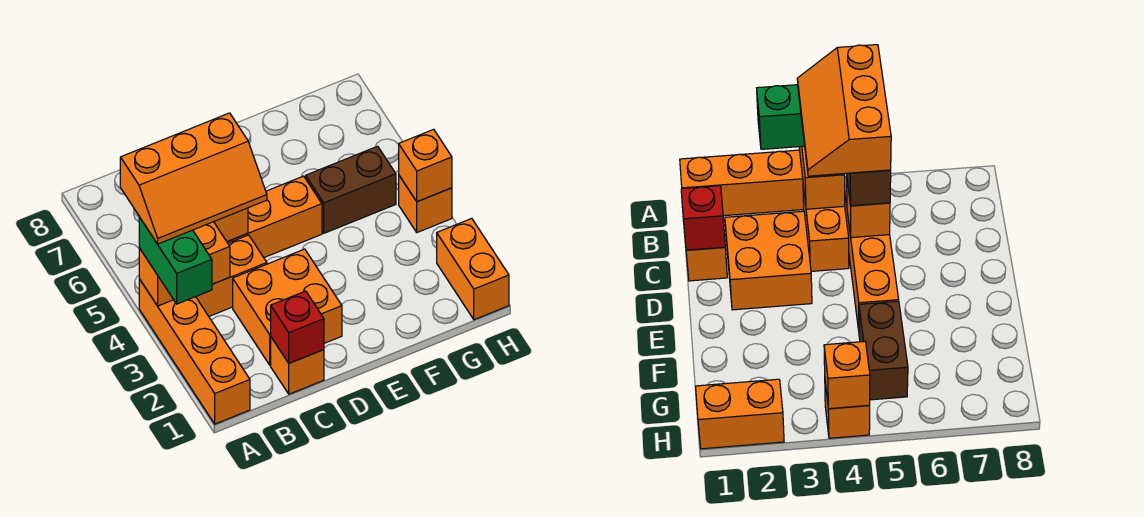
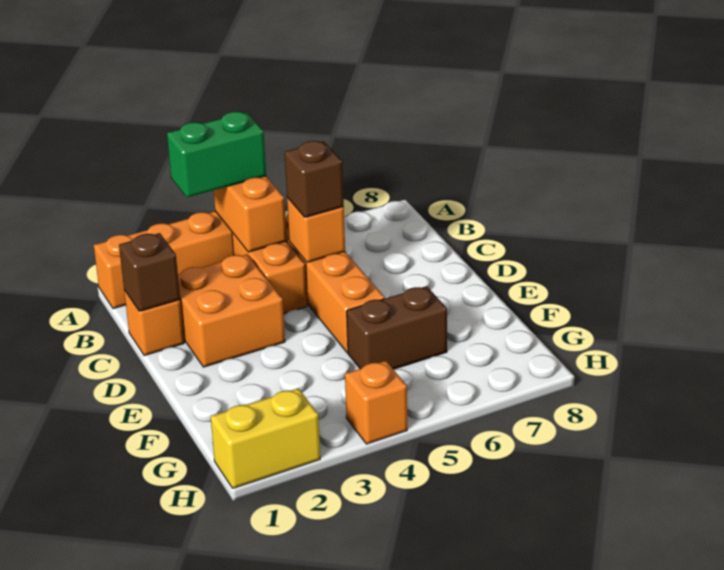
orange 2x3 slope [120,113,267,244] -> none
red 1x1 brick [271,291,324,363] -> brown 1x1 brick [119,233,180,311]
brown 1x2 brick [306,146,396,233] -> brown 1x2 brick turned to [347,286,447,369]
orange 1x2 brick [437,218,509,320] -> yellow 1x2 brick [211,388,320,488]
orange 1x1 brick [399,129,452,202] -> none

